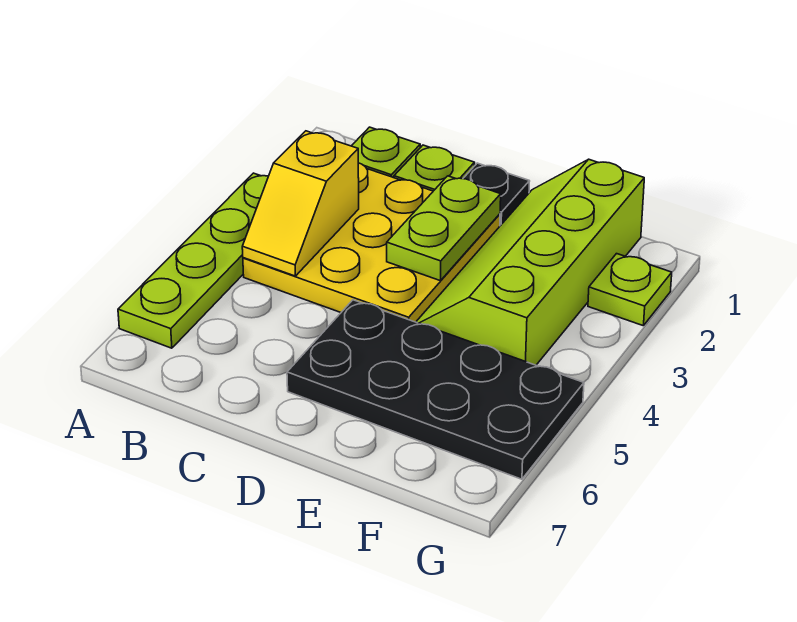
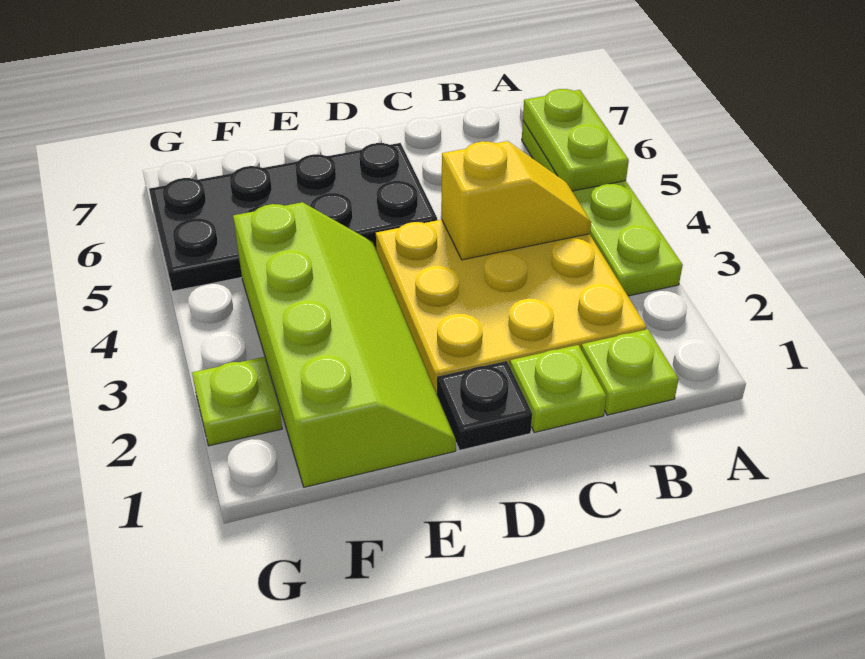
yellow 1x2 slope [242,131,359,276] -> yellow 1x2 slope turned to [441,141,591,260]
lime 1x2 plate [387,176,501,281] -> lime 1x2 plate moved to [523,89,629,191]

